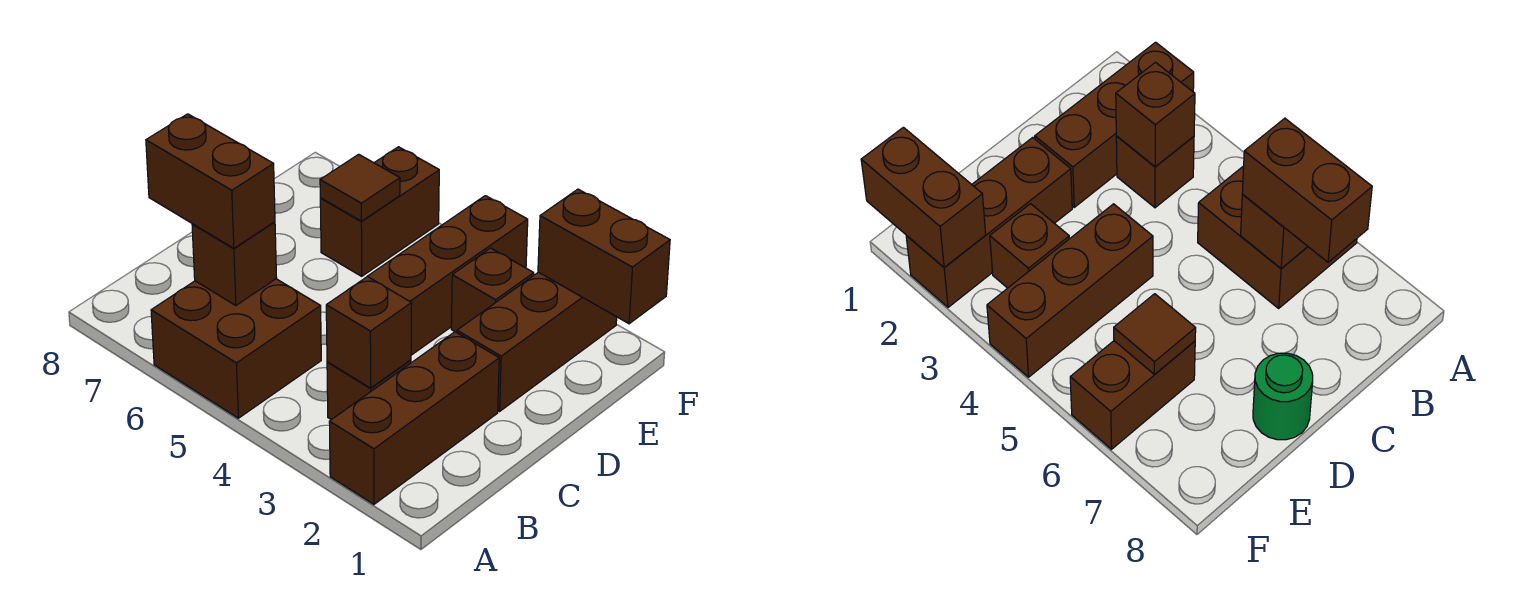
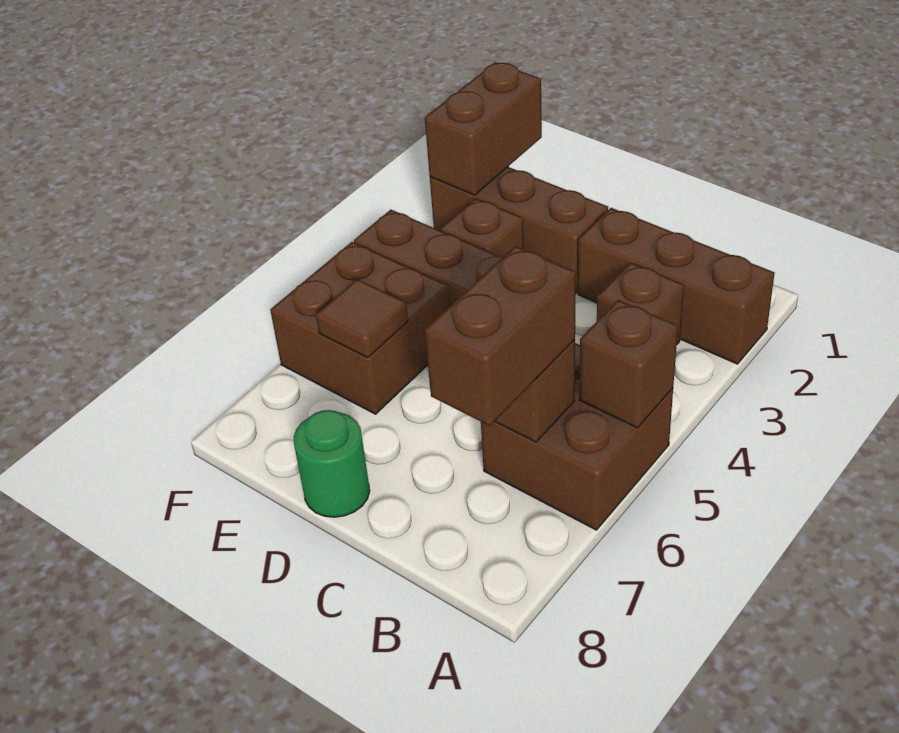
brown 1x1 brick [326,277,412,388] -> brown 1x1 brick moved to [580,300,678,428]
brown 1x2 brick [320,147,439,276] -> brown 2x2 brick [270,242,450,414]

